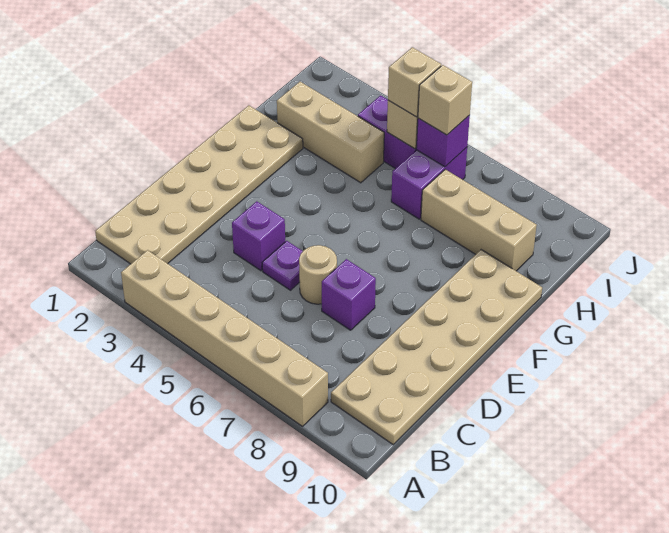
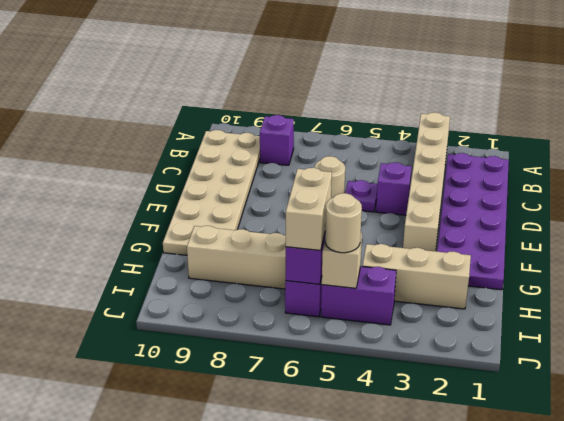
tan 1x6 brick [121,250,328,426] -> tan 1x6 brick turned to [403,112,450,251]
tan 2x6 plate [95,105,303,264] -> purple 2x6 plate [437,153,509,290]
purple 1x1 brick [322,259,376,330] -> purple 1x1 brick moved to [260,115,294,165]
tan 1x1 brick [388,47,441,117] -> tan 1x1 round brick [325,193,362,253]
tan 1x1 brick [418,65,472,135] -> tan 1x2 brick [286,168,332,250]

